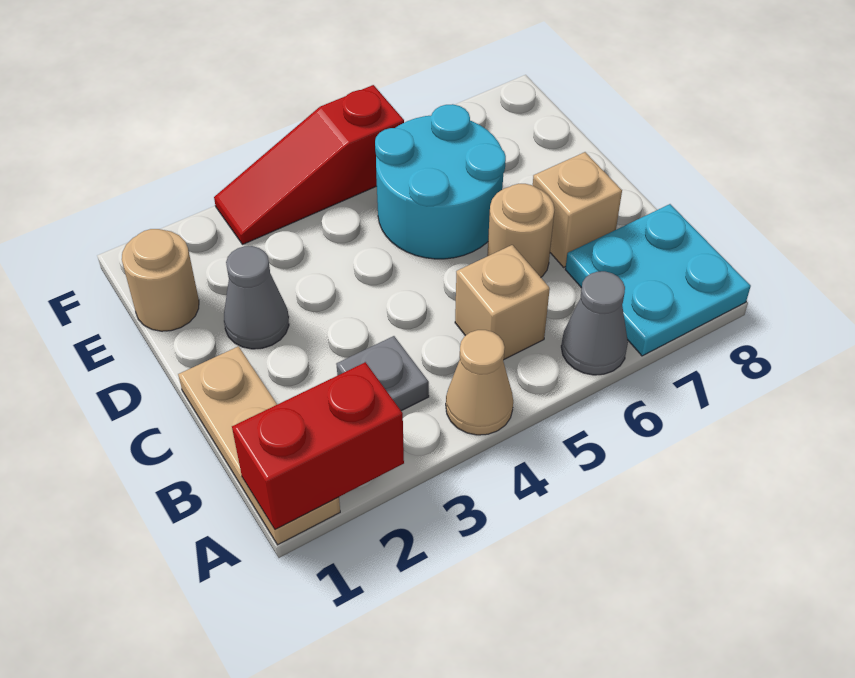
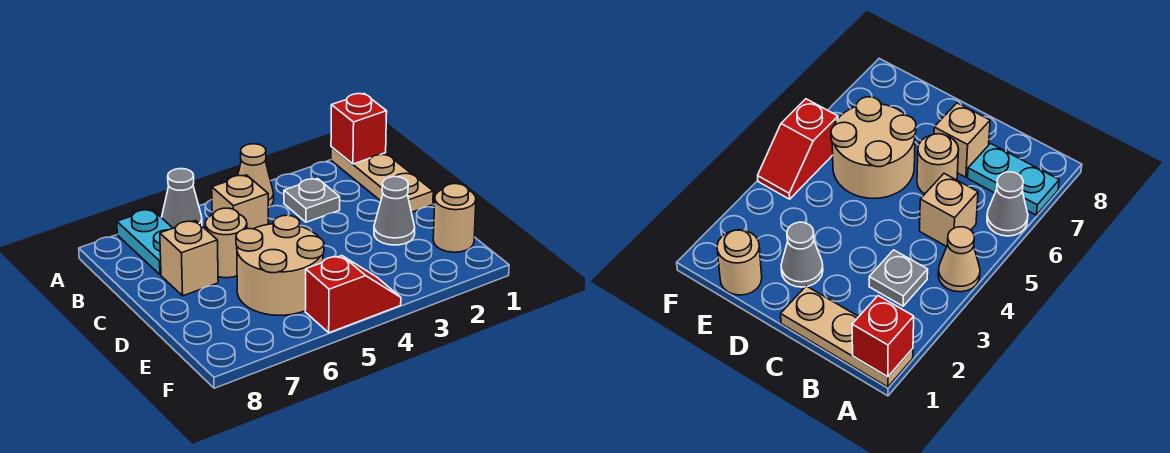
red 1x2 brick [232,362,404,529] -> red 1x1 brick [331,94,387,164]
cyan 2x2 plate [565,204,751,356] -> cyan 1x2 plate [117,209,173,275]
cyan 2x2 round brick [375,104,506,259] -> tan 2x2 round brick [236,215,324,315]
red 1x3 slope [214,85,404,244] -> red 1x2 slope [305,256,401,333]

